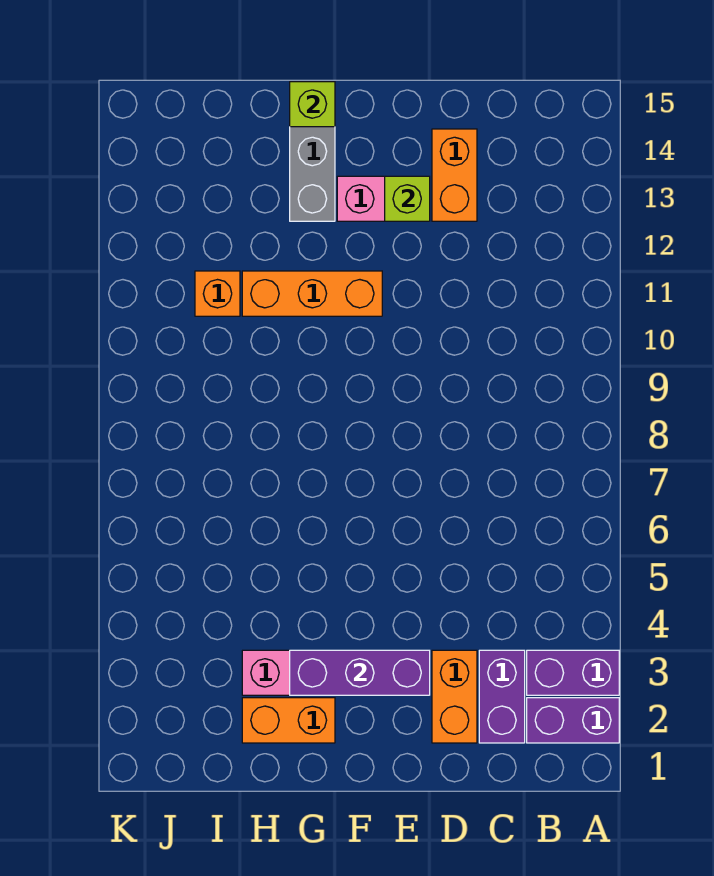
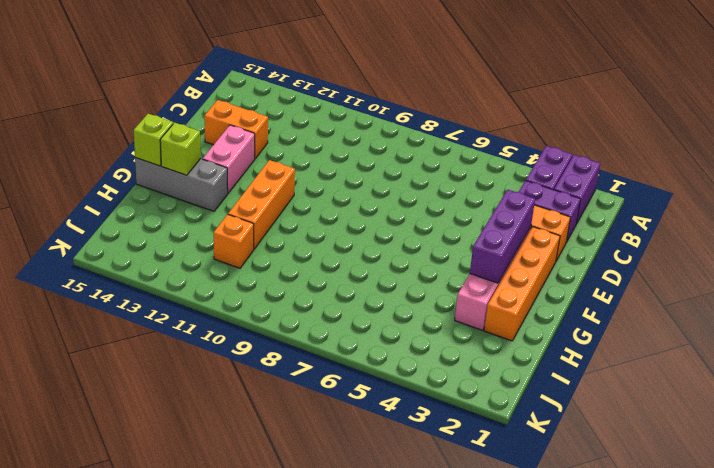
lime 1x1 brick [385,176,430,221] -> lime 1x1 brick moved to [160,123,201,175]
orange 1x2 brick [242,698,335,743] -> orange 1x4 brick [484,227,560,341]

